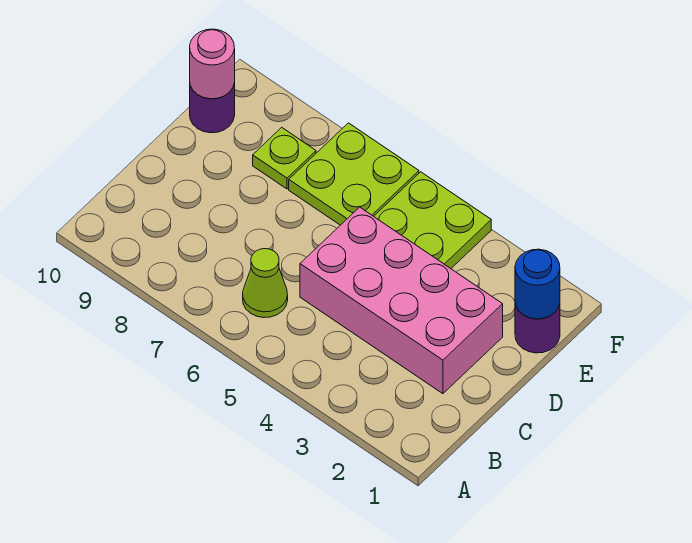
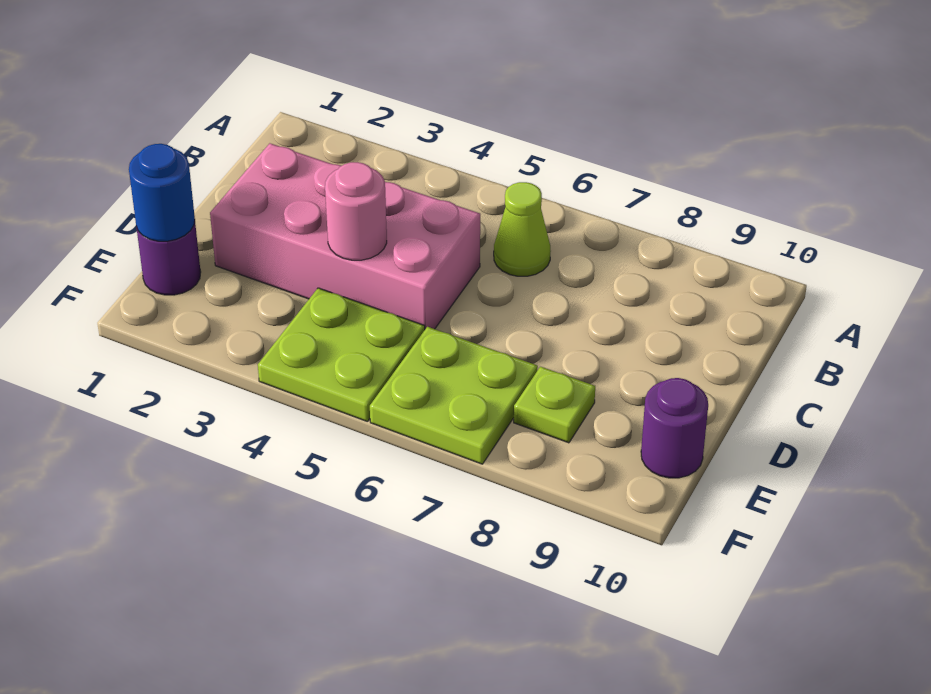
pink 1x1 round brick [190,29,235,99] -> pink 1x1 round brick moved to [325,162,387,260]

